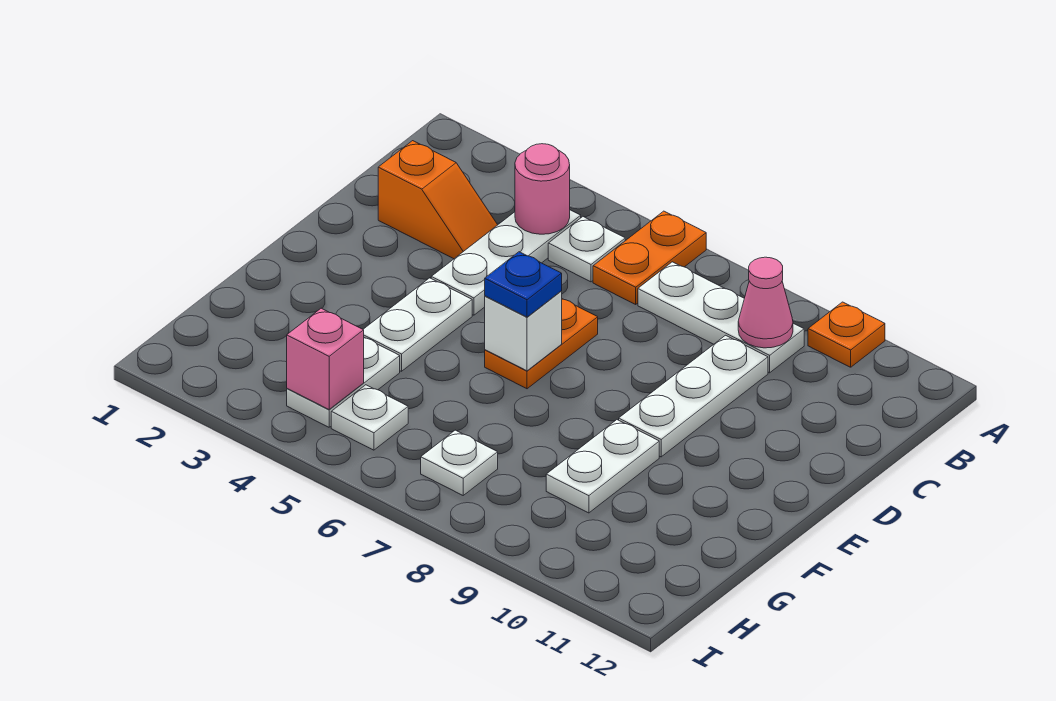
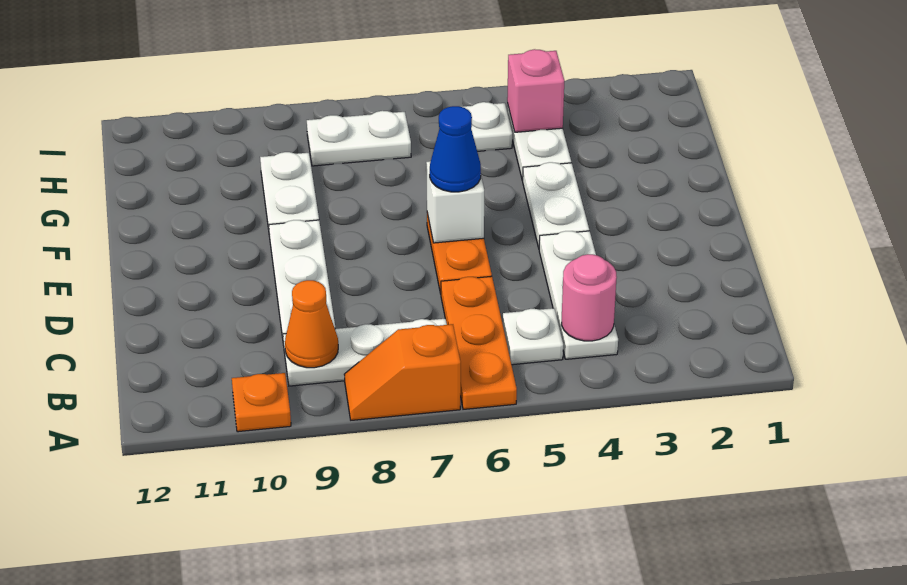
orange 1x2 plate [593,211,706,304] -> orange 1x3 plate [441,276,517,409]
pink 1x1 cone [738,257,793,348] -> orange 1x1 cone [285,280,338,368]
orange 1x2 slope [378,141,497,259] -> orange 1x2 slope moved to [344,324,461,420]
blue 1x1 plate [485,252,562,317] -> blue 1x1 cone [430,106,481,192]
white 1x1 plate [421,430,498,495] -> white 1x2 plate [307,111,411,166]

